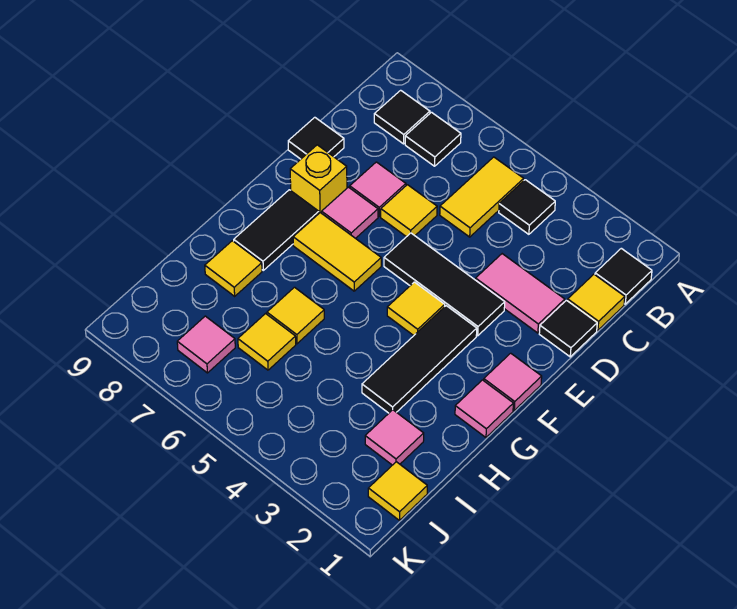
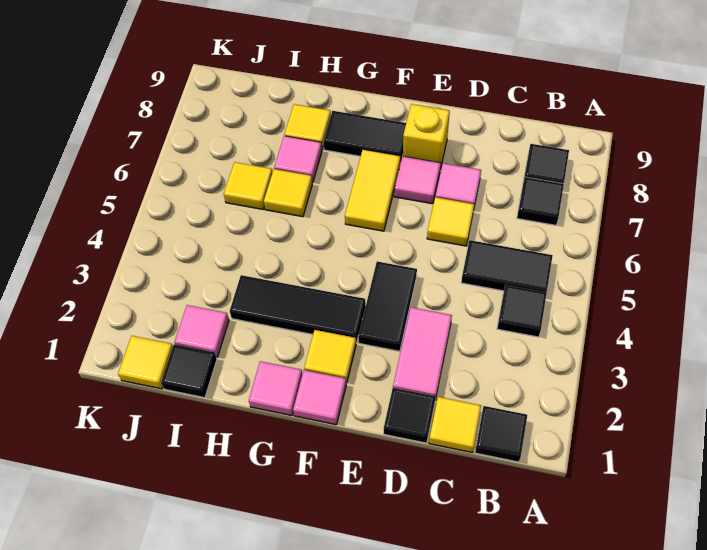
yellow 1x2 tile [440,157,524,237] -> black 1x2 tile [461,240,553,293]
black 1x1 tile [288,117,344,159] -> black 1x1 tile moved to [161,344,217,398]
black 1x3 tile [384,233,505,336] -> black 1x2 tile [358,262,417,351]
yellow 1x1 tile [387,282,445,336] -> yellow 1x1 tile moved to [304,330,356,383]
pink 1x1 tile [177,316,235,373] -> pink 1x1 tile moved to [274,136,322,183]

